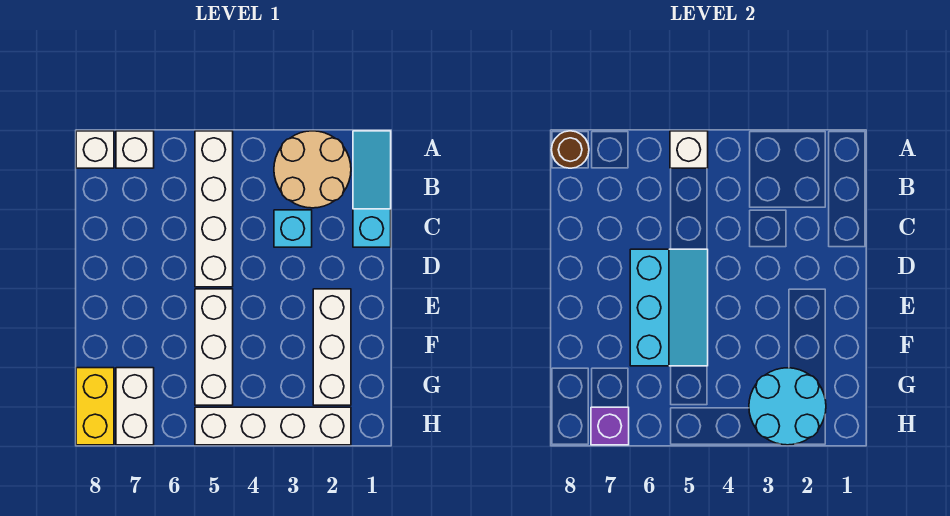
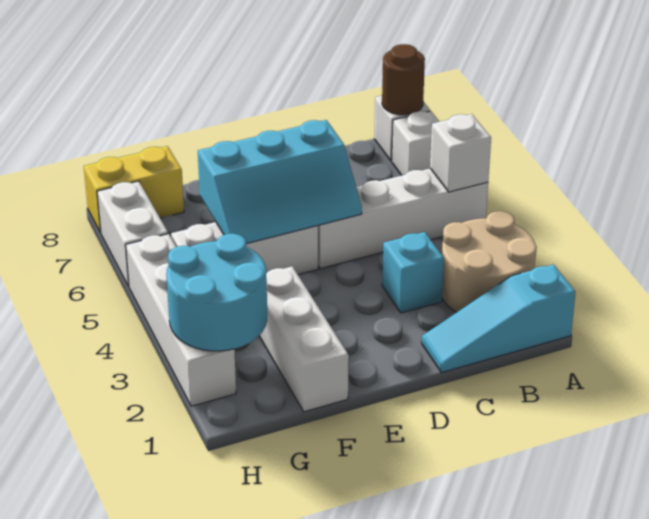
cyan 1x3 slope [353,131,391,247] -> cyan 1x3 slope turned to [422,265,576,373]
white 1x3 brick [313,289,351,405] -> white 1x3 brick turned to [259,267,349,412]
white 1x2 brick [116,368,154,445] -> white 1x2 brick turned to [97,181,168,286]
purple 1x1 brick [591,407,629,445] -> none

